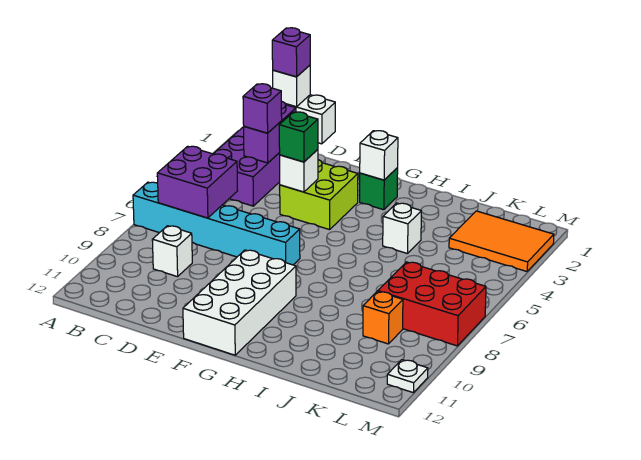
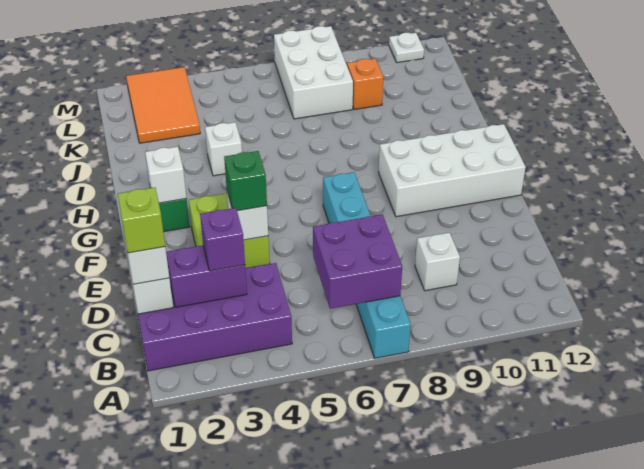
purple 1x1 brick [272,28,310,77] -> lime 1x1 brick [118,187,165,253]
red 2x3 brick [378,262,486,346] -> white 2x3 brick [274,26,353,119]

